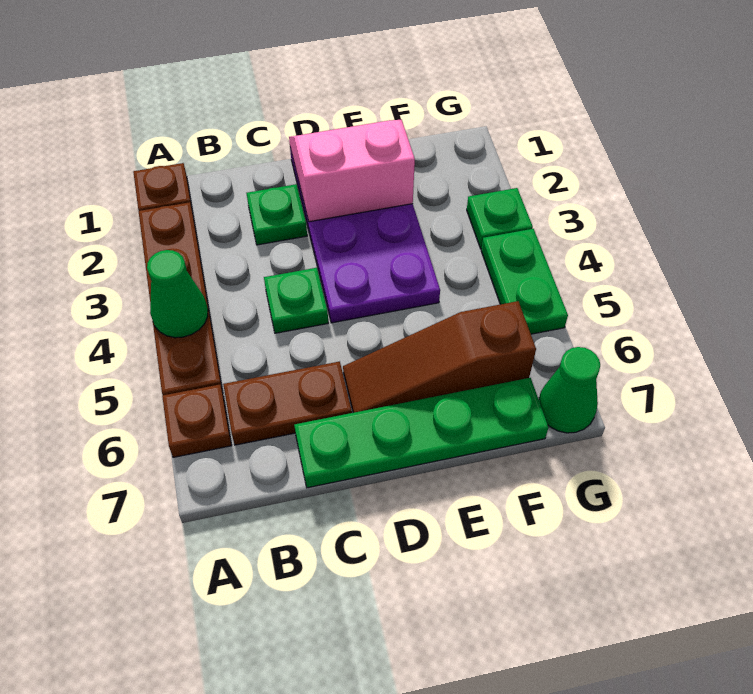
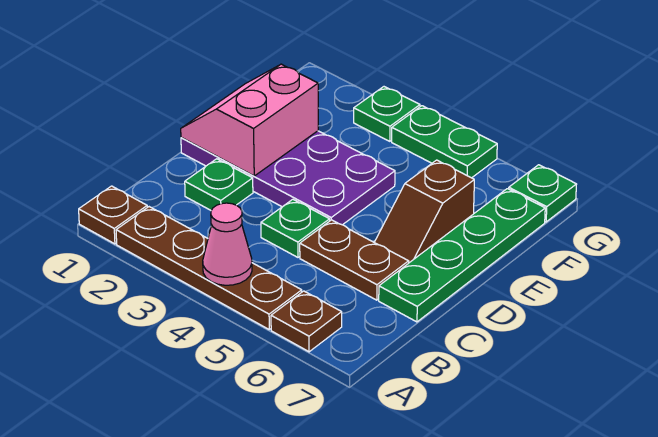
green 1x1 cone [147,250,208,338] -> pink 1x1 cone [203,203,252,285]
brown 1x2 plate [223,362,352,445] -> brown 1x2 plate turned to [300,220,409,300]
brown 1x3 slope [343,301,536,413] -> brown 1x2 slope [374,160,474,263]
green 1x1 cone [539,347,600,433] -> green 1x1 plate [509,165,577,222]

